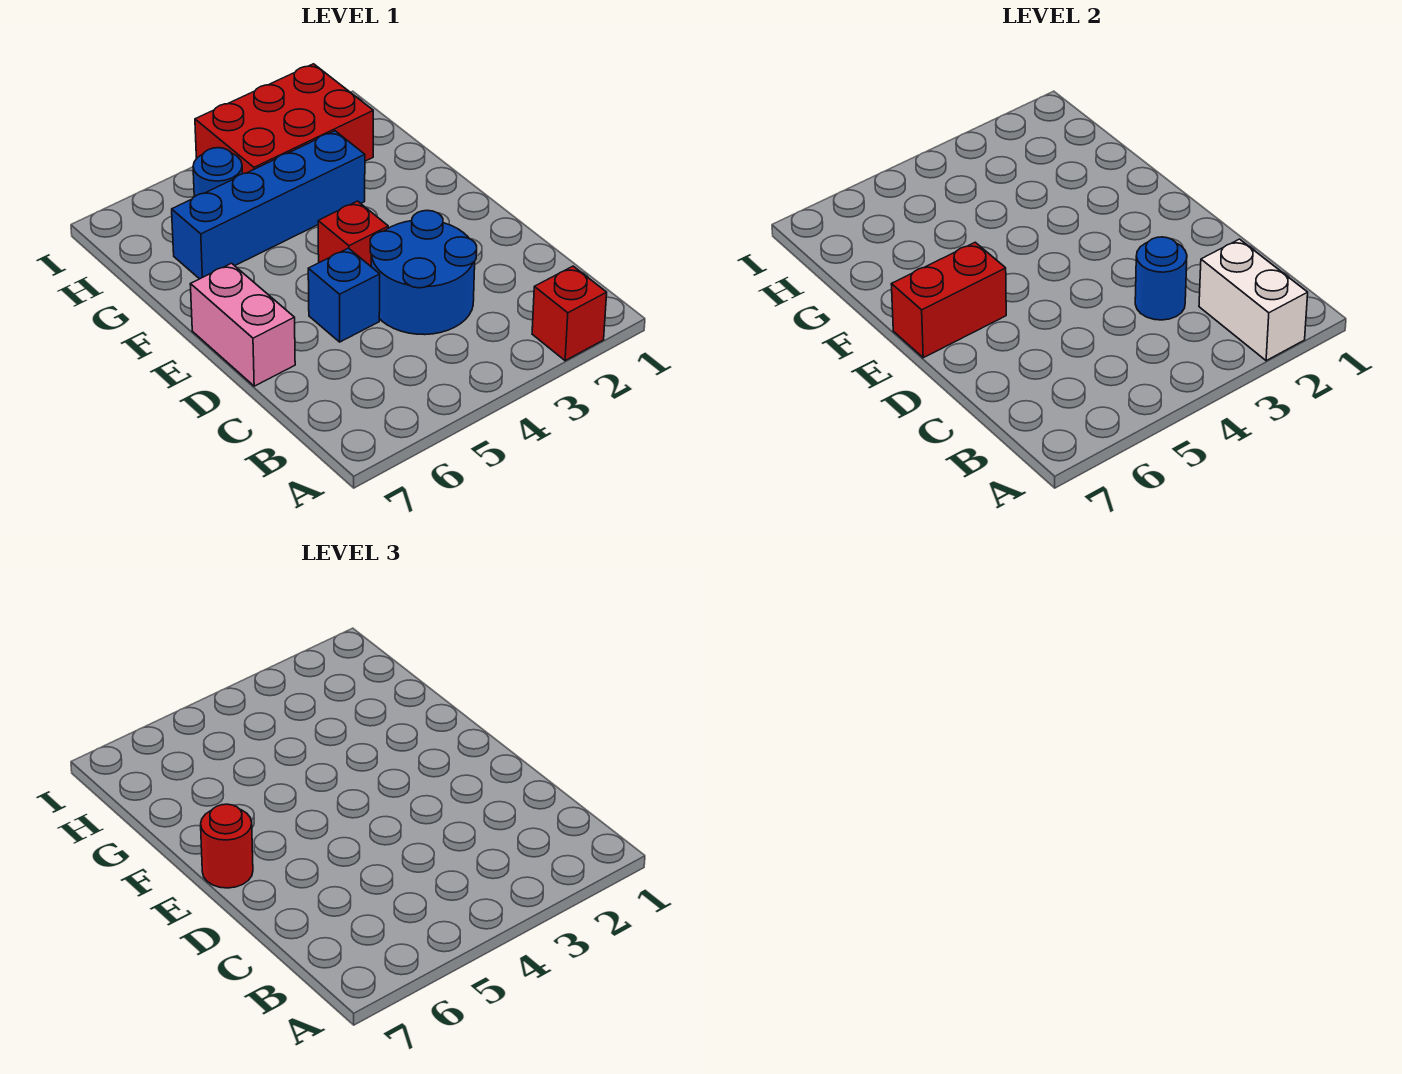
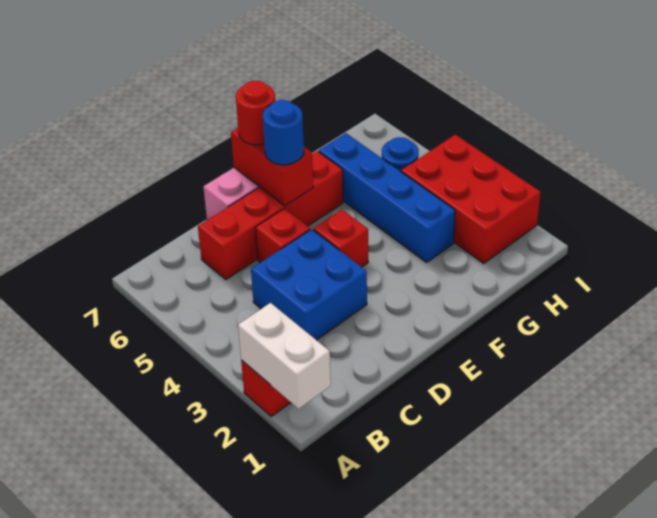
white 1x2 brick [1199,239,1308,361] -> white 1x2 brick turned to [238,303,331,409]
blue 2x2 round brick [370,210,477,335] -> blue 2x2 brick [251,229,367,340]
blue 1x1 round brick [1135,237,1187,320] -> blue 1x1 round brick moved to [263,100,304,165]
none -> red 1x4 brick [198,151,343,280]
blue 1x1 brick [308,248,380,342] -> red 1x1 brick [255,209,310,263]

